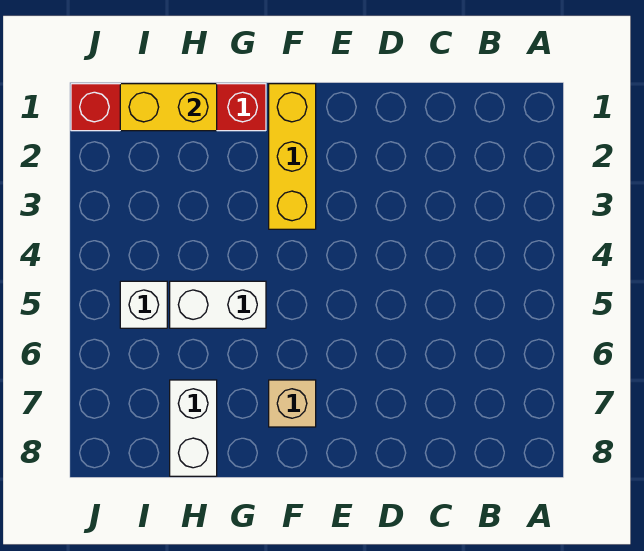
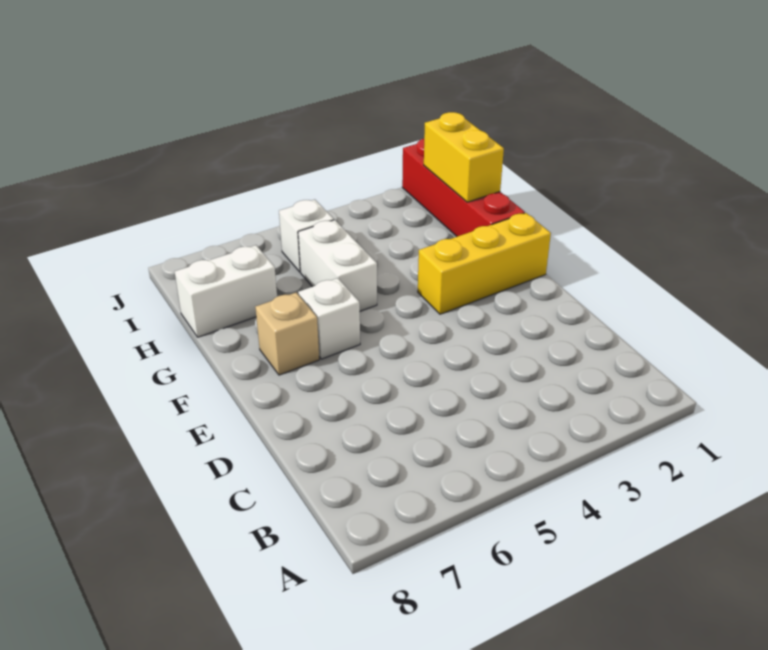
none -> white 1x1 brick [298,278,360,359]

